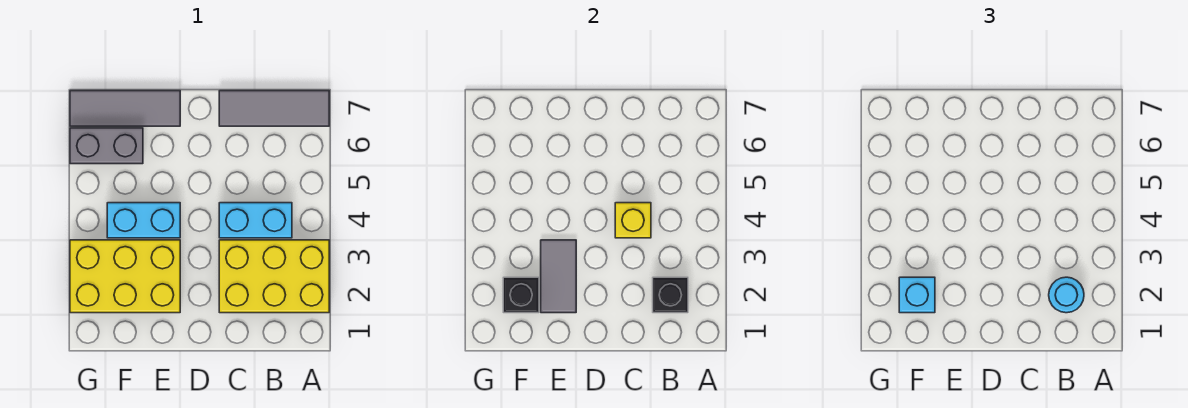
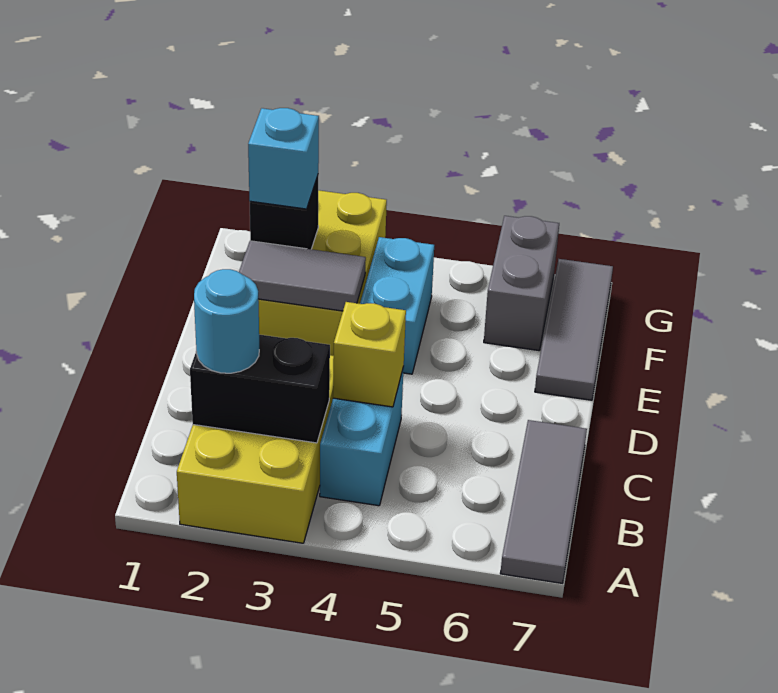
black 1x1 brick [653,277,688,313] -> black 1x2 brick [190,335,330,443]

